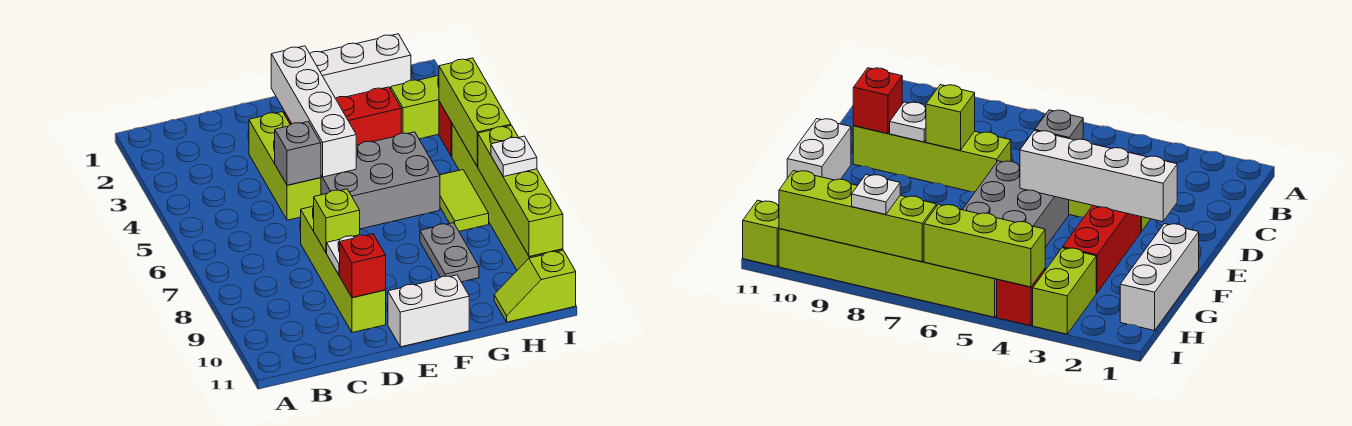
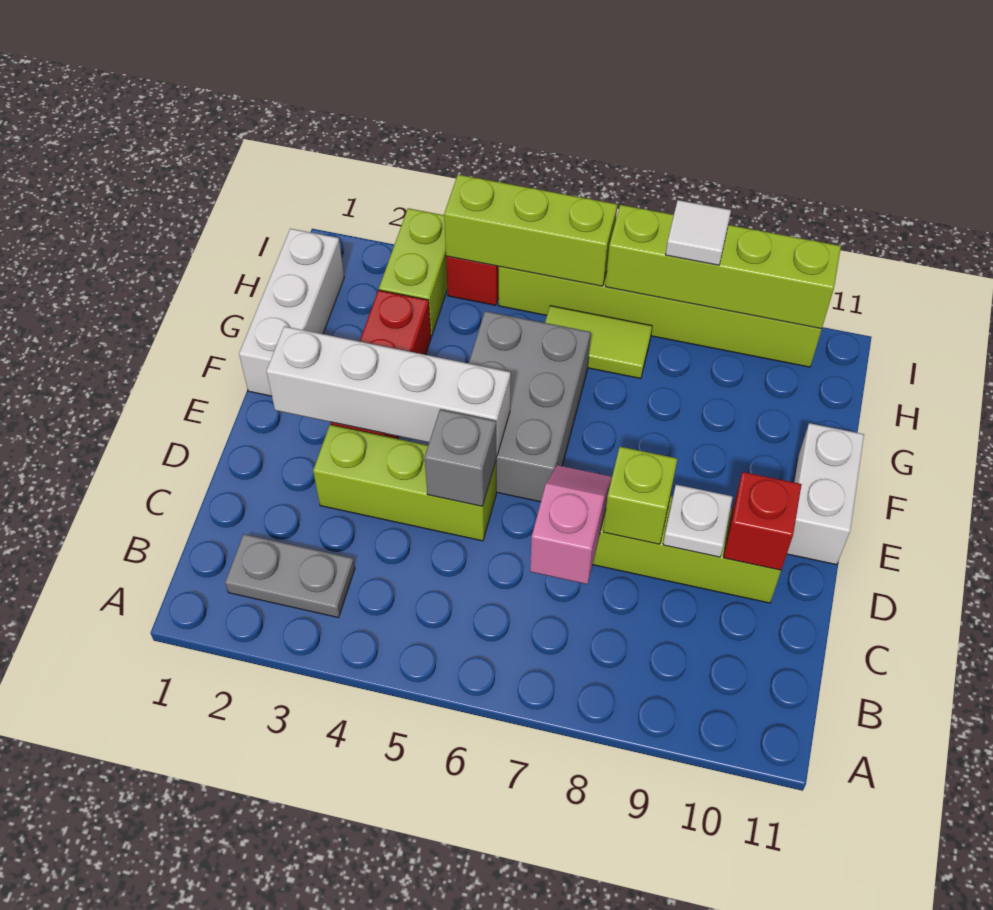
none -> pink 1x2 slope [530,465,612,584]
grey 1x2 plate [420,223,479,282] -> grey 1x2 plate moved to [225,534,355,618]
lime 1x2 slope [494,250,576,322] -> none
white 1x1 plate [491,136,537,177] -> white 1x1 tile [666,200,731,265]

